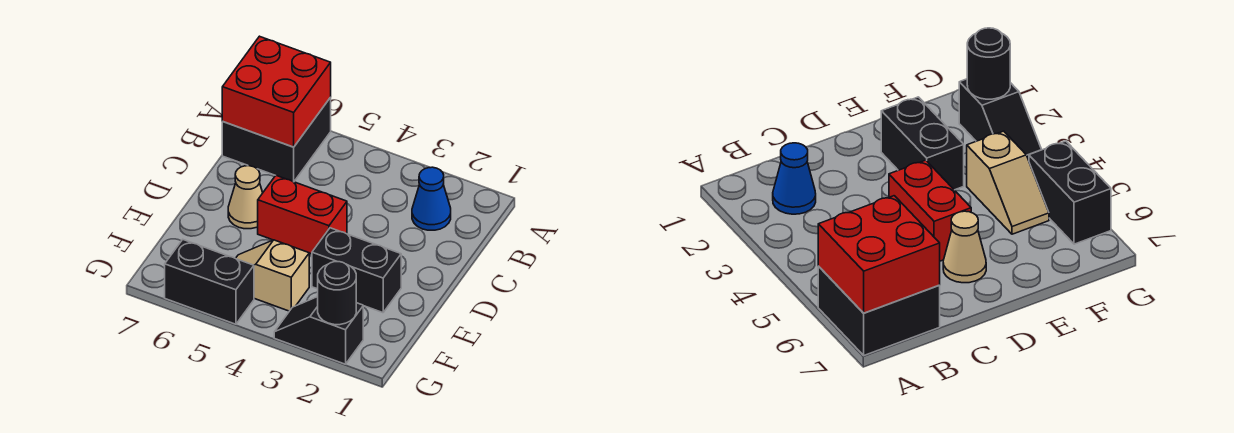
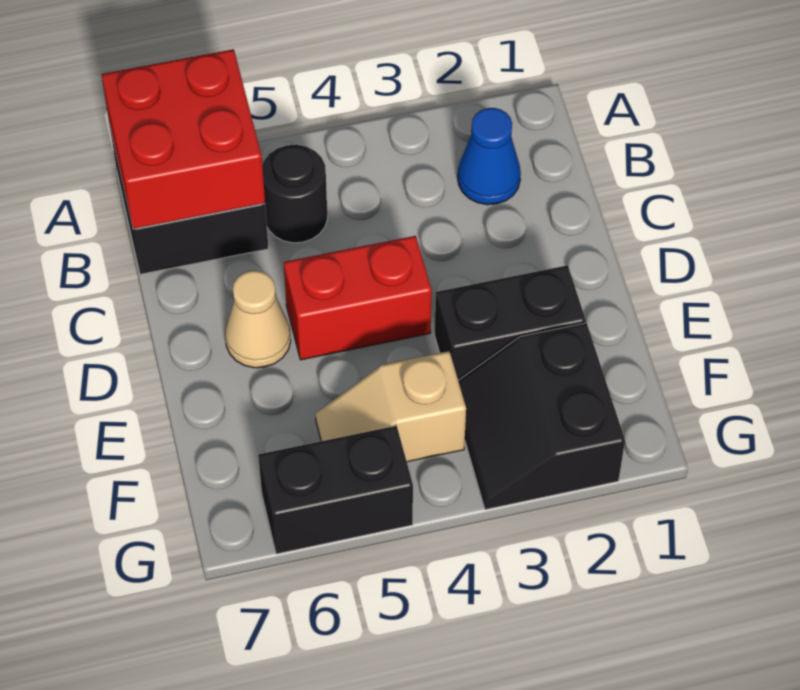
black 1x2 slope [274,297,363,364] -> black 2x2 slope [458,323,625,510]
black 1x1 round brick [318,262,356,325] -> black 1x1 round brick moved to [262,145,328,243]

